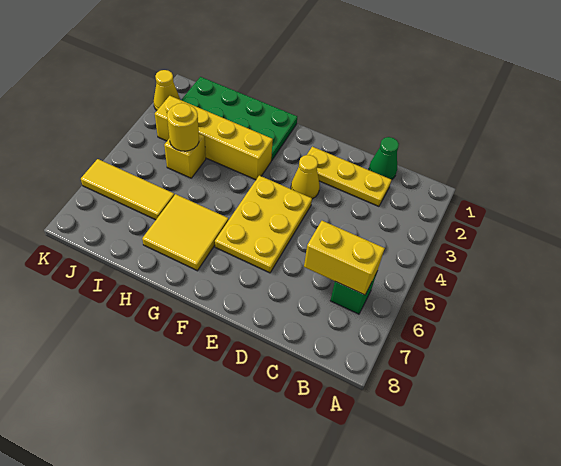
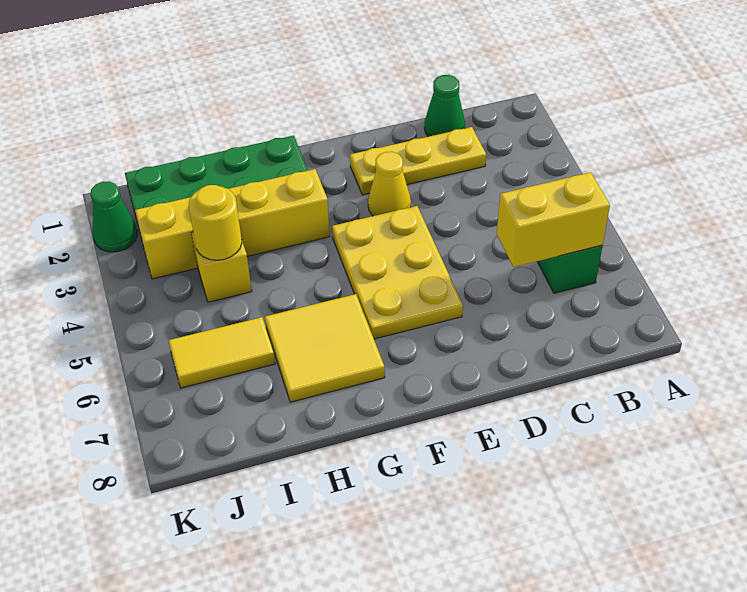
yellow 1x3 tile [81,159,174,220] -> yellow 1x2 tile [168,317,275,388]
yellow 1x1 cone [154,70,180,111] -> green 1x1 cone [90,181,137,252]

